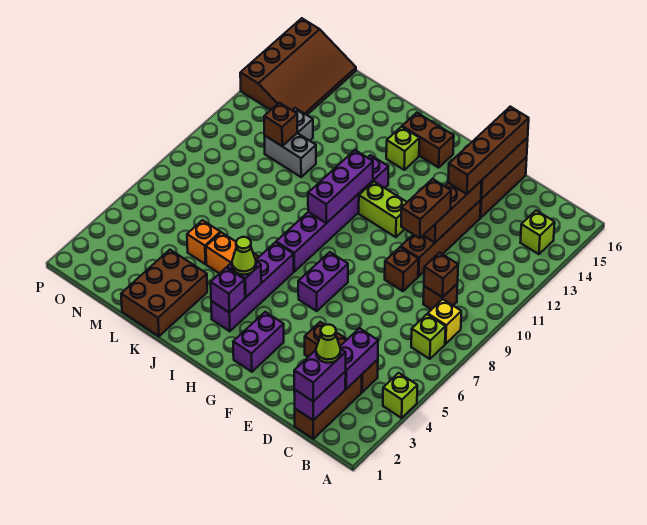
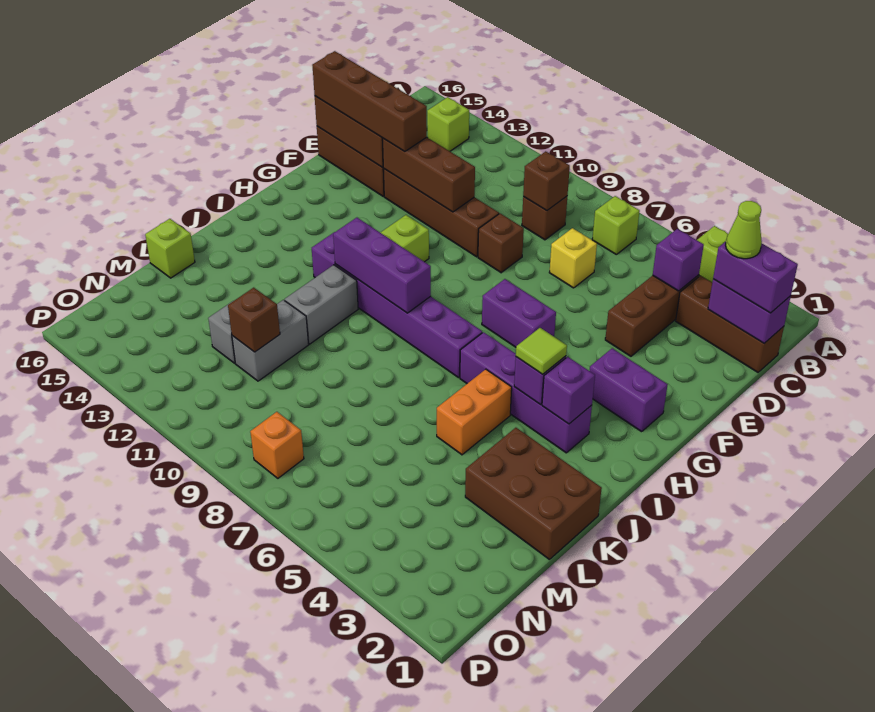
yellow 1x1 brick [428,299,461,344] -> yellow 1x1 brick moved to [549,228,597,288]
purple 1x2 brick [340,328,378,389] -> purple 1x1 brick [653,229,704,291]
brown 1x2 brick [401,179,451,238] -> none
brown 1x2 brick [402,113,454,168] -> none
lime 1x1 cone [232,237,256,275] -> lime 1x1 tile [516,328,567,374]
lime 1x1 brick [386,127,419,170] -> lime 1x1 brick moved to [145,219,195,278]
none -> grey 1x2 brick [285,265,358,344]
orange 1x1 brick [187,220,220,264] -> orange 1x1 brick moved to [250,412,304,478]
brown 3x4 slope [240,18,356,115] -> none

